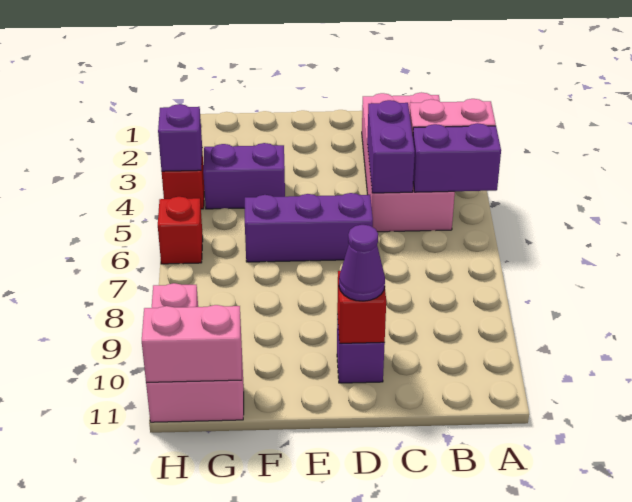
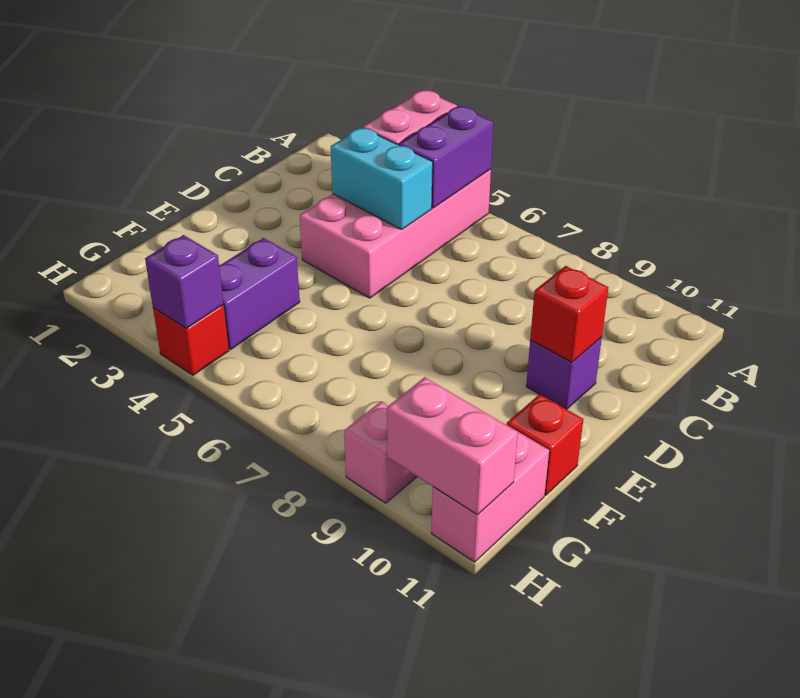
pink 2x4 brick [362,92,455,232] -> pink 2x4 brick turned to [300,169,491,298]
purple 1x2 brick [367,100,415,193] -> cyan 1x2 brick [331,127,433,230]
purple 1x3 brick [245,193,373,262] -> none
purple 1x1 cone [339,225,385,301] -> none
pink 1x2 brick [142,305,242,382] -> pink 1x2 brick turned to [387,377,518,515]
red 1x1 brick [158,197,203,264] -> red 1x1 brick moved to [507,394,583,495]

